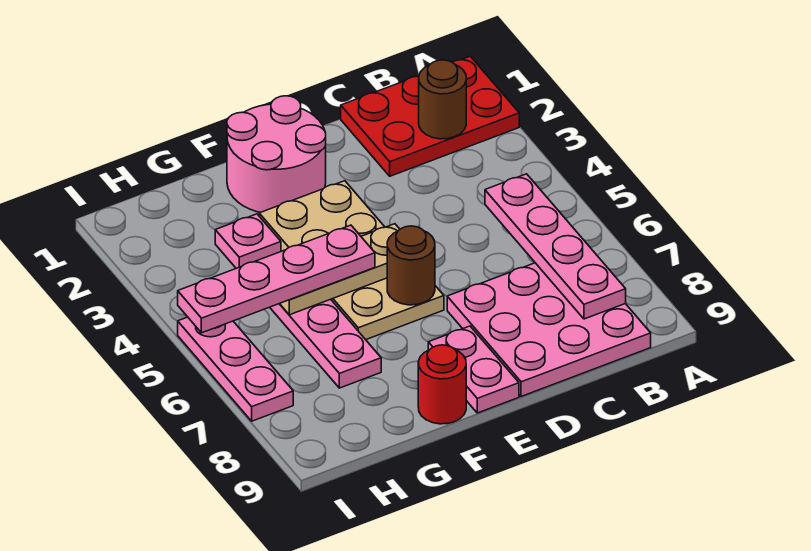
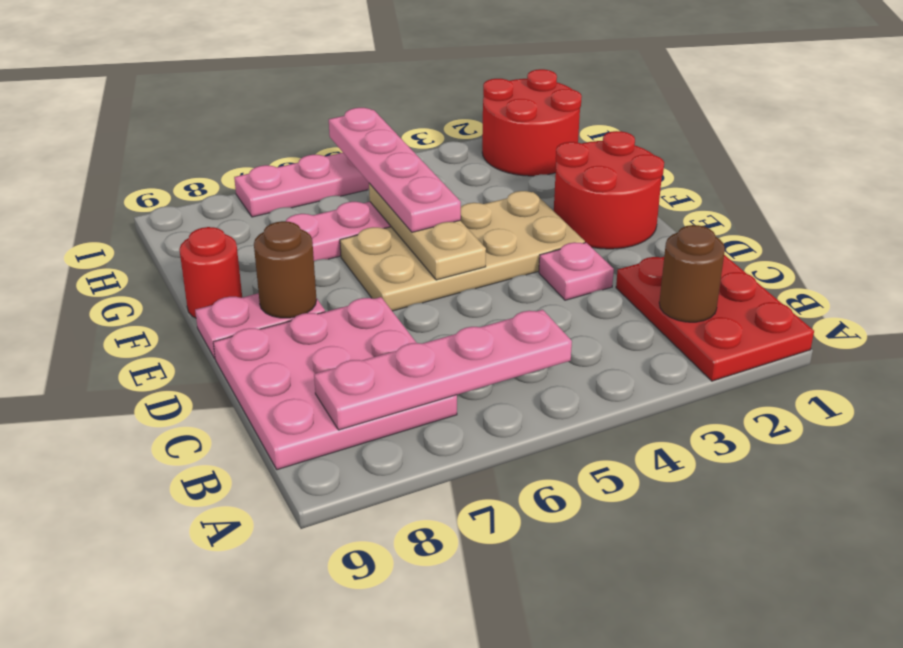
pink 2x2 round brick [227,96,326,213] -> red 2x2 round brick [554,131,664,249]
brown 1x1 round brick [387,226,435,305] -> brown 1x1 round brick moved to [254,221,317,318]
pink 1x1 plate [215,214,281,268] -> pink 1x1 plate moved to [539,242,614,300]
none -> red 2x2 round brick [482,69,582,176]

